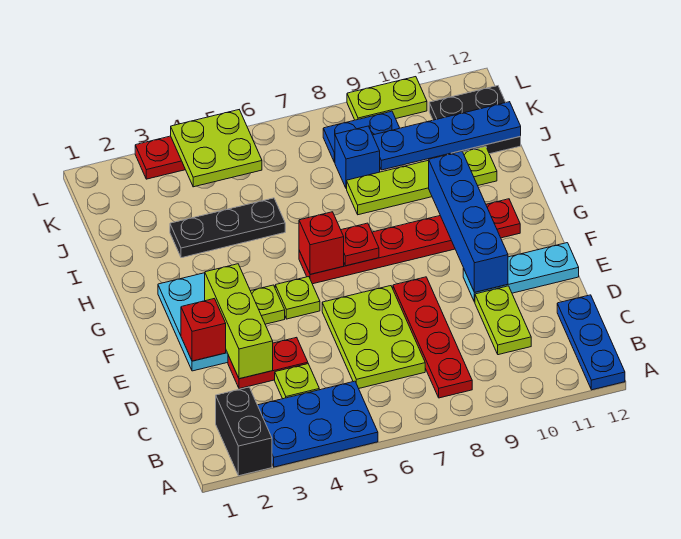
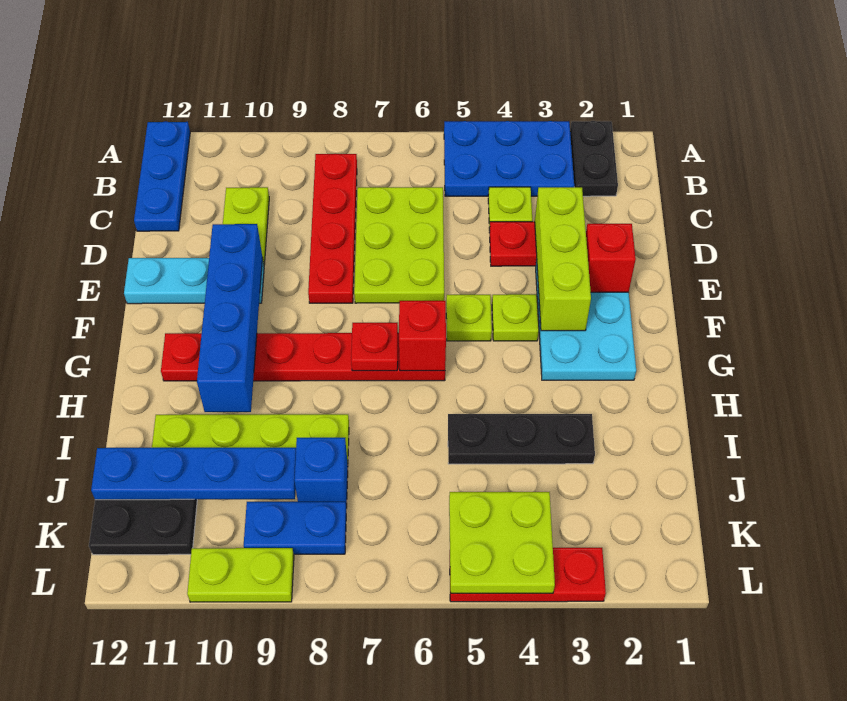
black 1x2 brick [216,387,272,476] -> black 1x2 plate [570,121,618,196]

